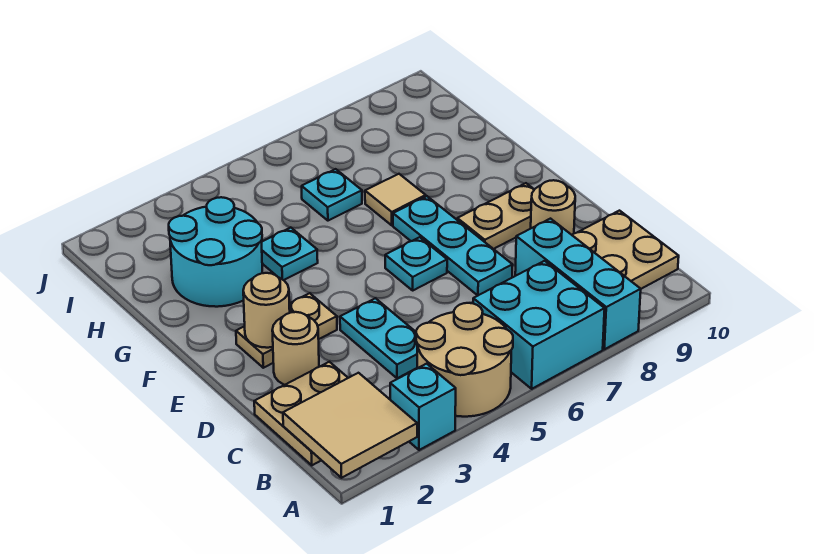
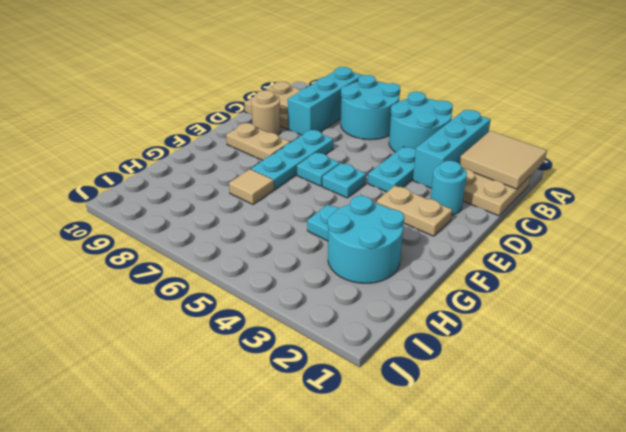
cyan 1x1 brick [390,364,456,450] -> cyan 1x3 brick [413,110,491,188]
tan 2x2 round brick [416,303,513,417] -> cyan 2x2 round brick [389,92,453,152]
cyan 2x2 brick [473,261,605,389] -> cyan 2x2 round brick [341,75,400,140]
tan 1x1 round brick [272,312,319,385] -> cyan 1x1 round brick [430,161,467,215]
tan 1x1 round brick [243,273,290,348] -> none
cyan 1x1 plate [302,169,362,221] -> cyan 1x1 plate moved to [322,163,366,198]

